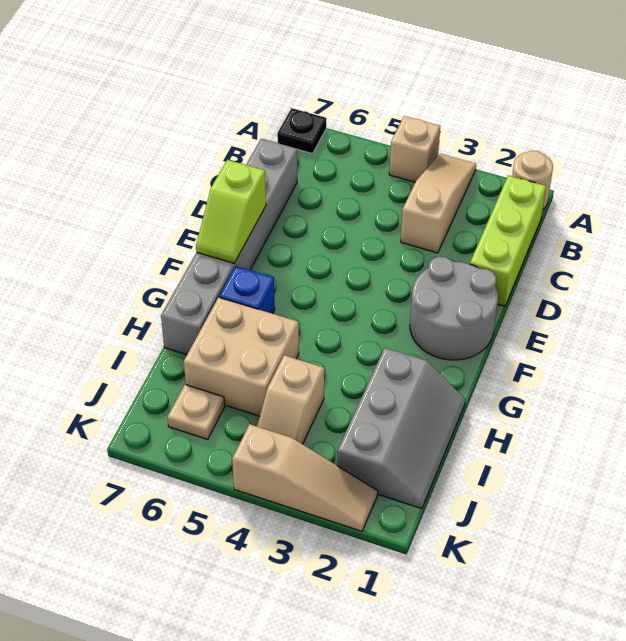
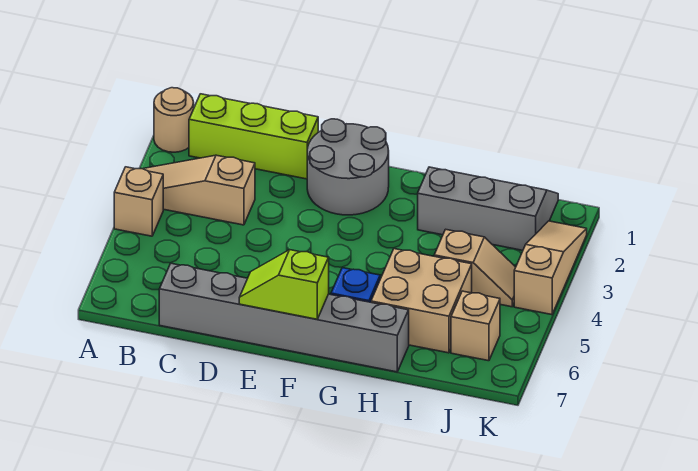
black 1x1 plate [277,108,326,154] -> none
lime 1x2 slope [196,160,266,263] -> lime 1x2 slope turned to [239,250,329,319]
tan 1x1 plate [167,385,225,439] -> tan 1x1 brick [451,291,500,361]

